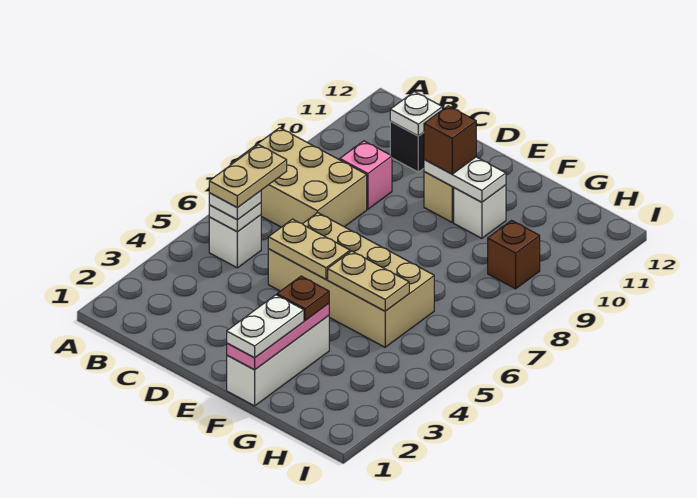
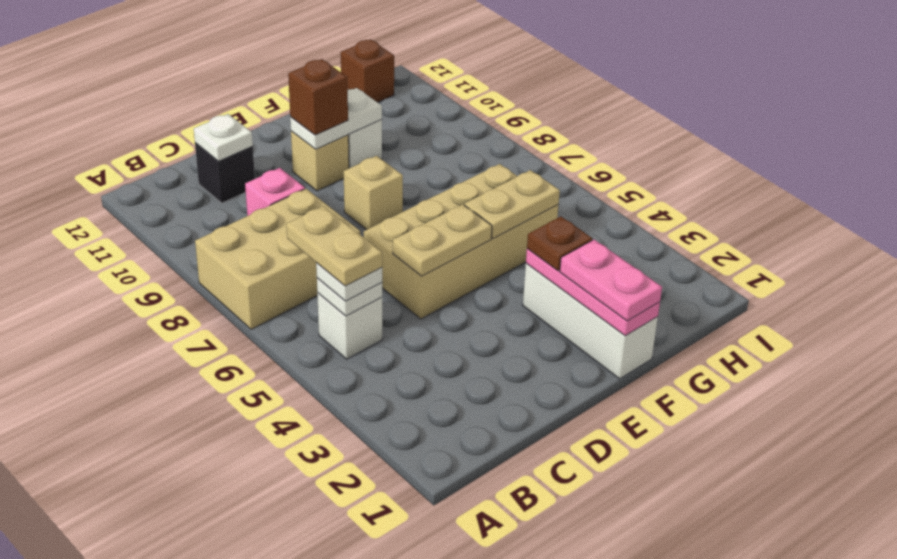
none -> tan 1x1 brick [344,156,403,230]
white 1x2 plate [227,295,304,358] -> pink 1x2 plate [560,240,662,321]
brown 1x1 brick [488,220,540,289] -> brown 1x1 brick moved to [341,39,394,102]

